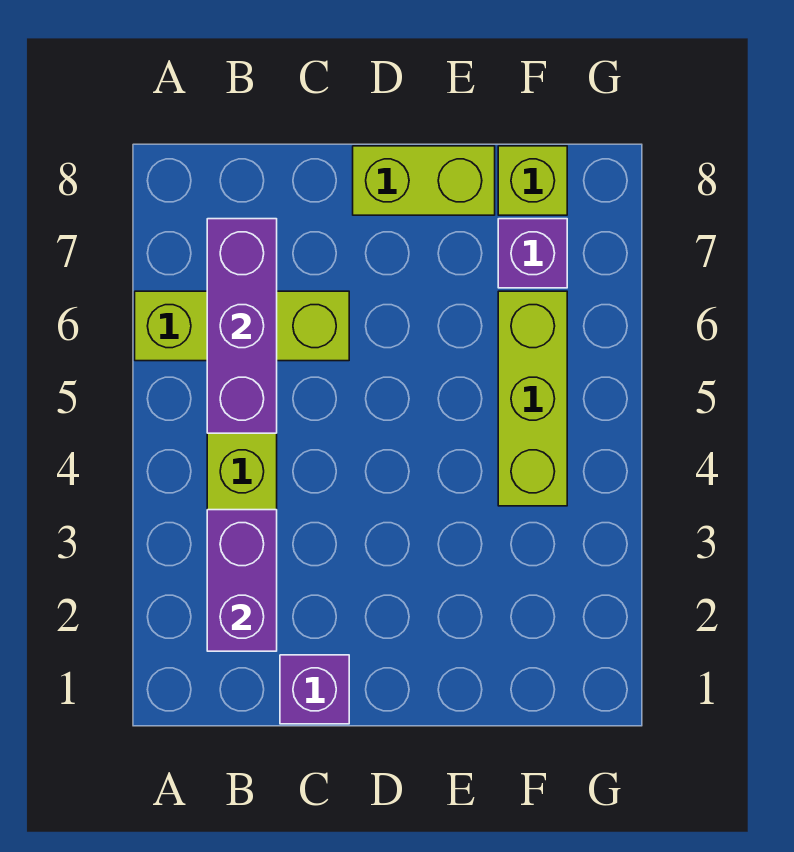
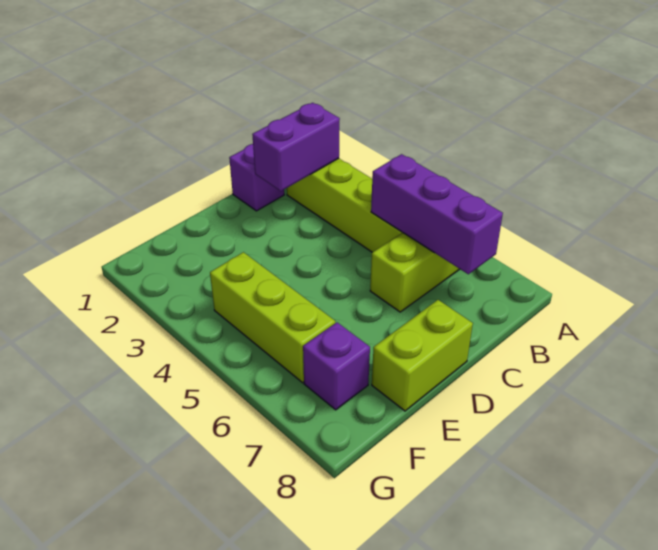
purple 1x2 brick [207,510,277,651] -> purple 1x2 brick turned to [252,103,340,191]
lime 1x1 brick [498,146,567,215] -> none

